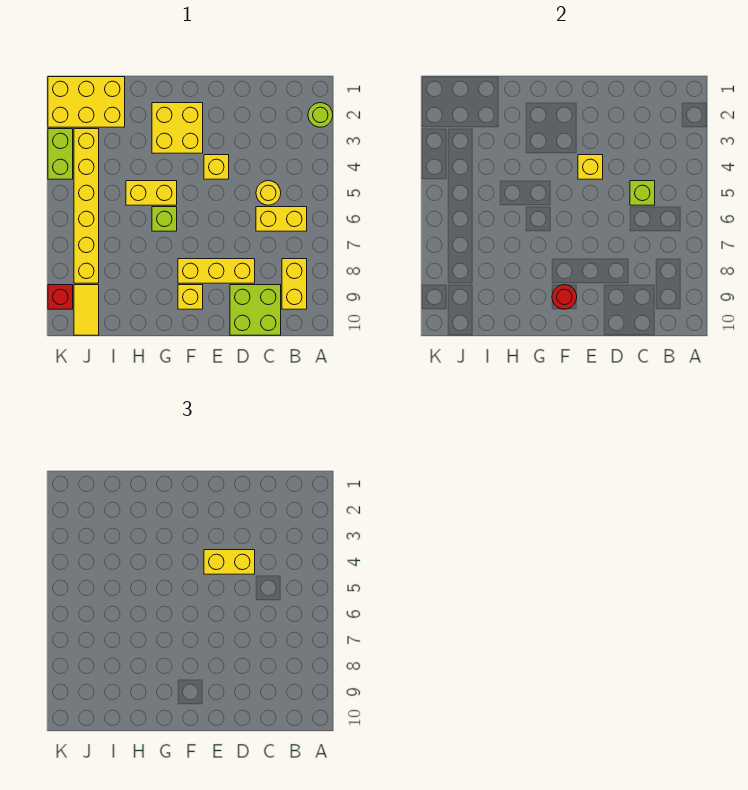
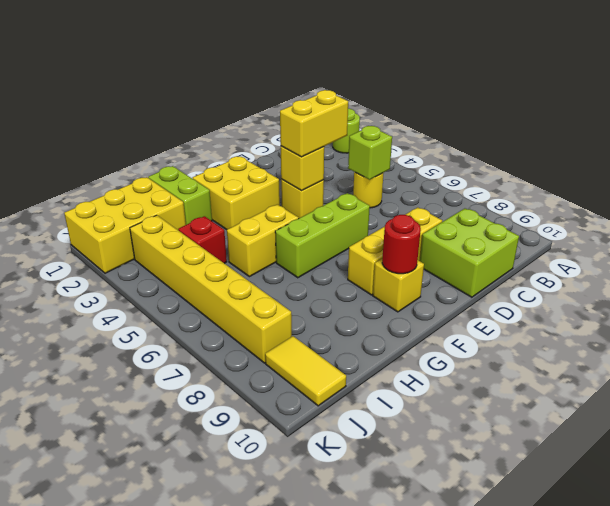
yellow 1x2 brick [256,207,307,231] -> none
yellow 1x2 brick [282,259,307,309] -> none
lime 1x1 brick [152,207,177,231] -> lime 1x3 brick [275,193,370,278]
lime 1x2 brick [48,129,73,179] -> lime 1x2 brick moved to [148,166,212,225]
red 1x1 brick [48,285,73,309] -> red 1x1 brick moved to [178,216,227,263]

